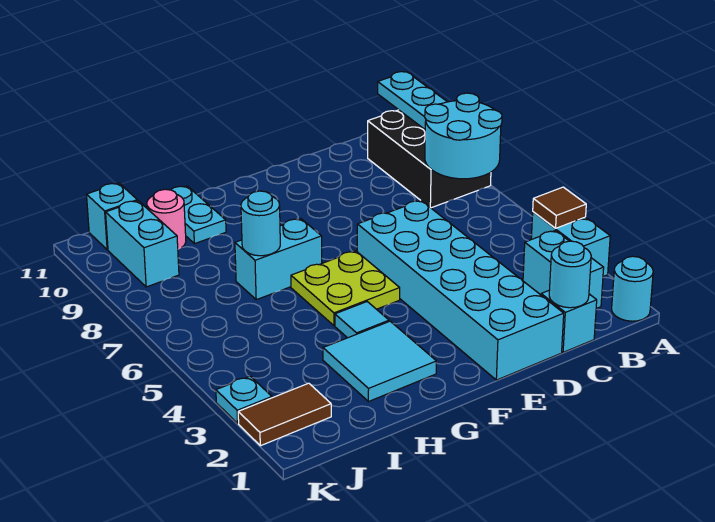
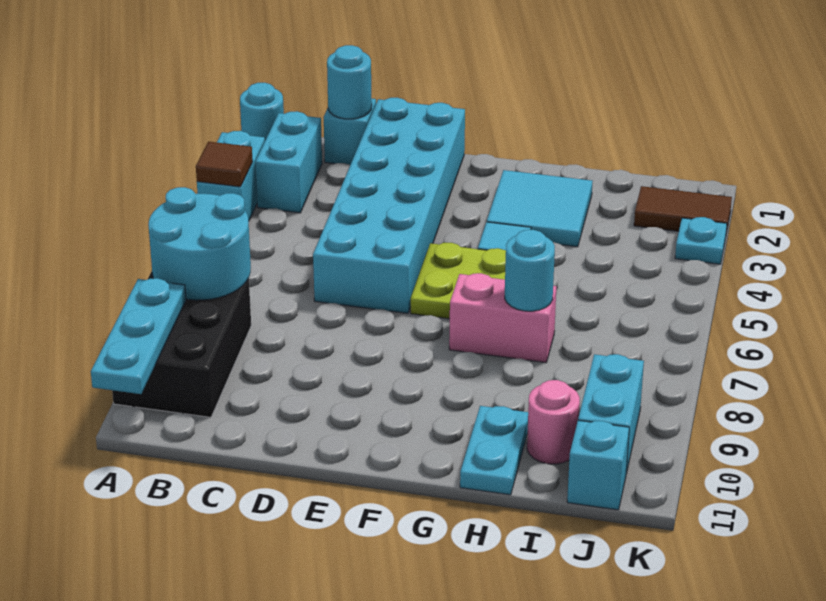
cyan 1x2 brick [235,219,322,300] -> pink 1x2 brick [449,273,556,363]

